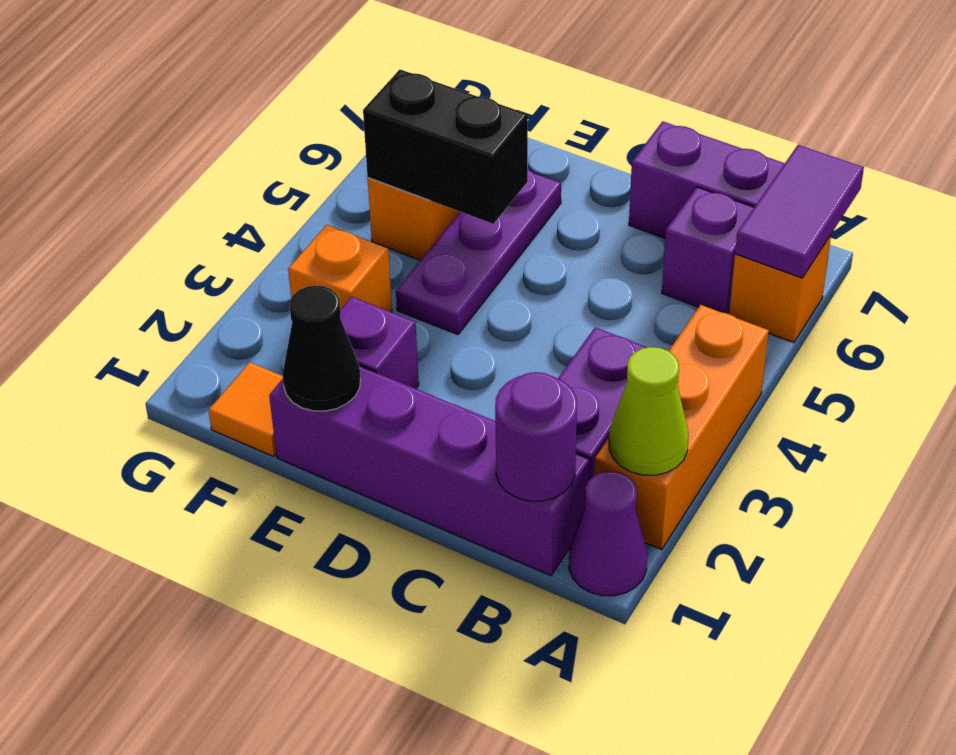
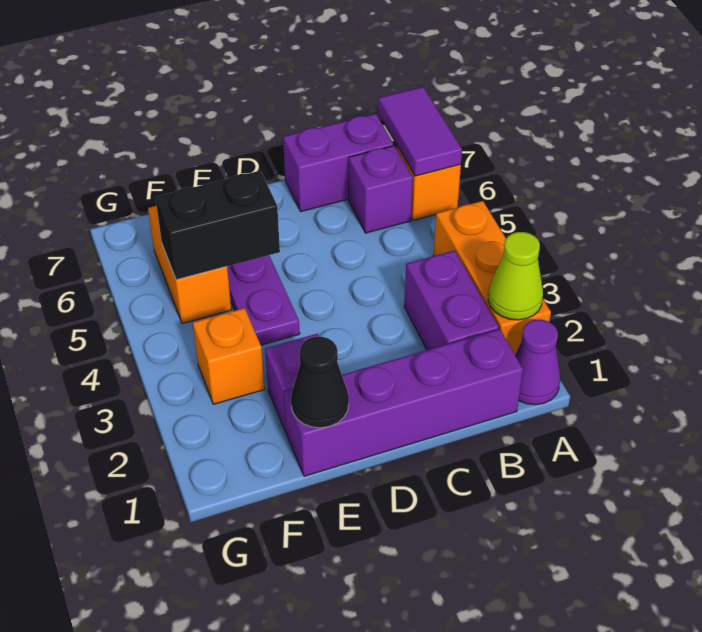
purple 1x1 round brick [495,372,577,501] -> none
orange 1x1 tile [209,362,283,456] -> none

